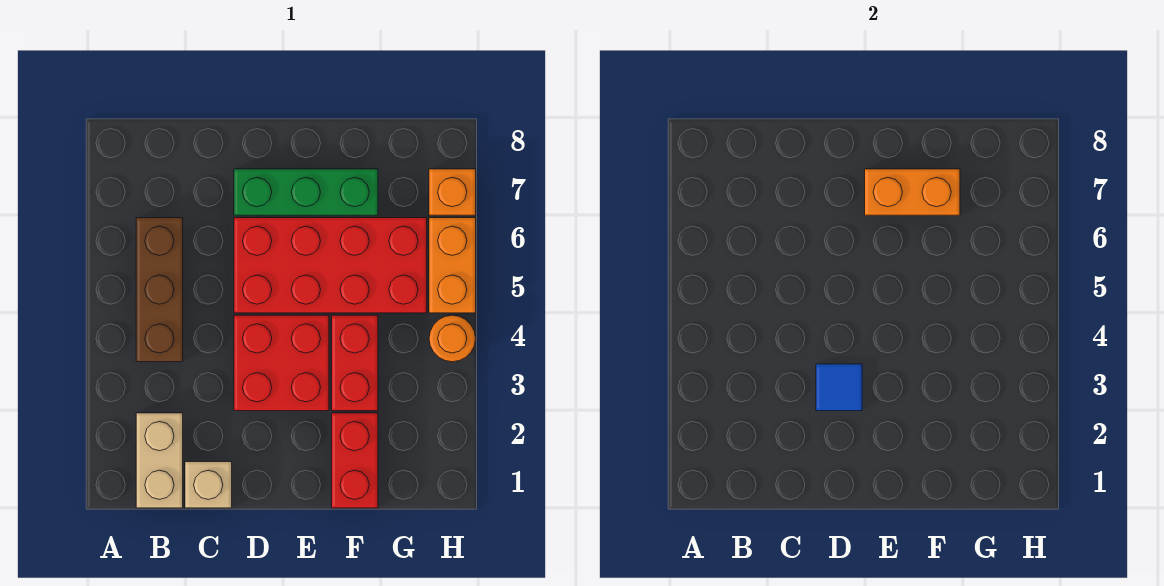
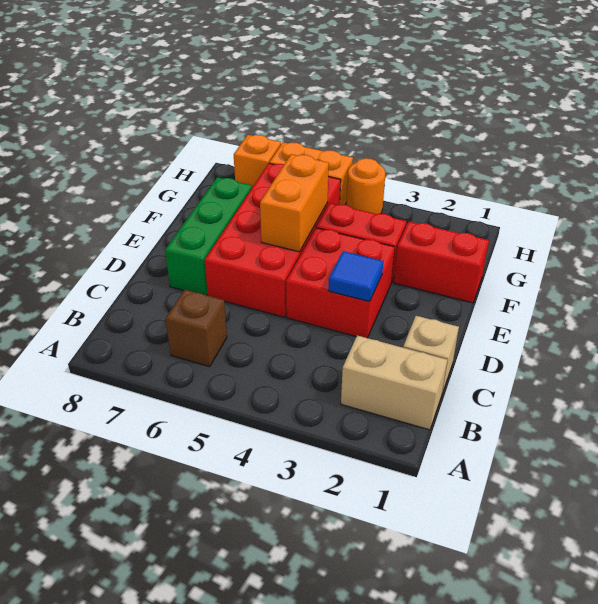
brown 1x3 brick [136,218,183,362] -> brown 1x1 brick [166,290,227,367]
orange 1x2 brick [865,169,960,215] -> orange 1x2 brick moved to [260,154,329,252]

